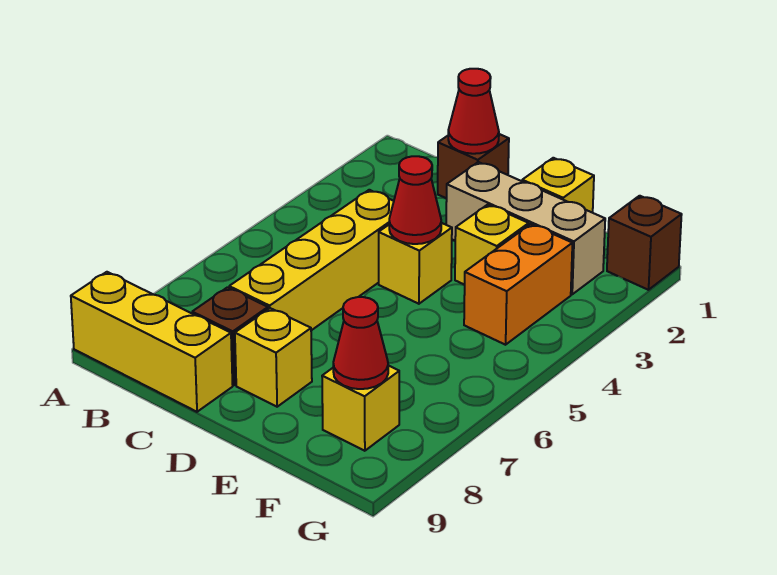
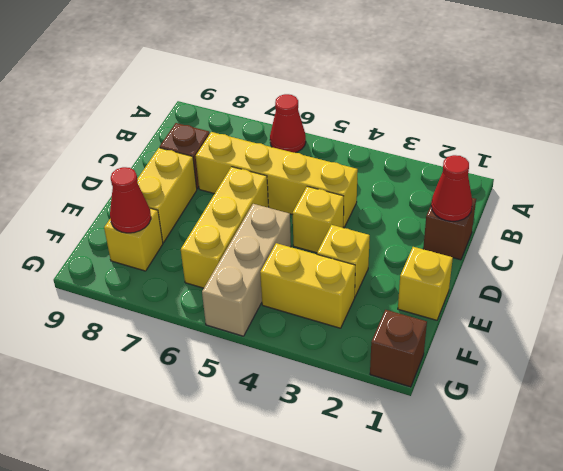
yellow 1x3 brick [71,272,233,412] -> yellow 1x3 brick moved to [181,167,269,288]
tan 1x3 brick [446,162,605,294] -> tan 1x3 brick moved to [202,204,291,336]
red 1x1 cone [389,156,441,244] -> red 1x1 cone moved to [270,94,306,153]
yellow 1x1 brick [235,308,312,407] -> yellow 1x2 brick [137,148,197,242]
orange 1x2 brick [464,224,572,345] -> yellow 1x2 brick [260,243,355,328]

